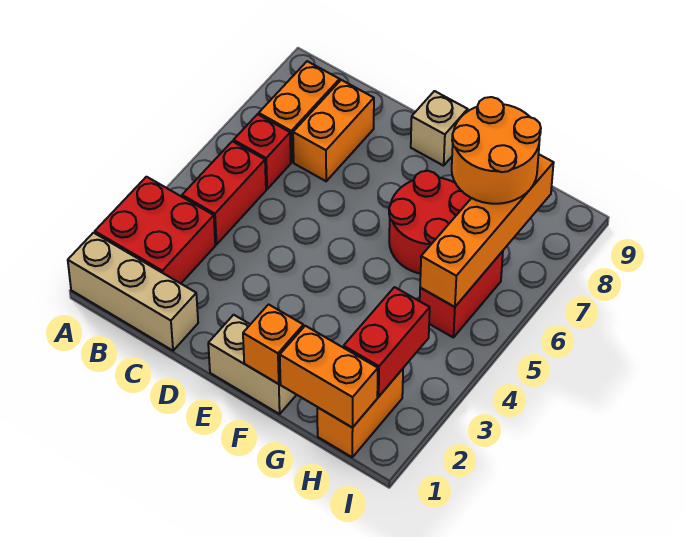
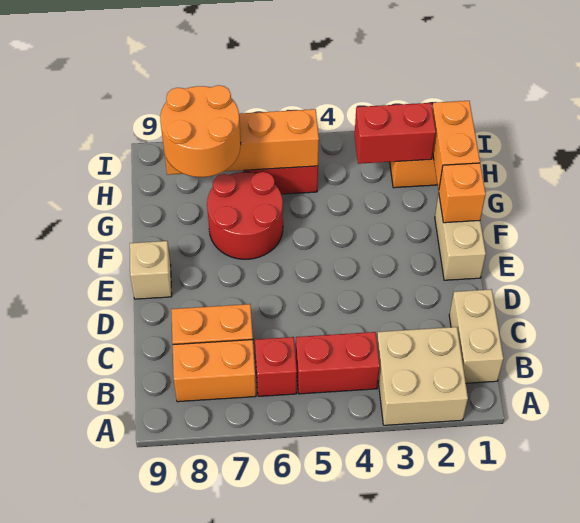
tan 1x3 brick [68,233,198,351] -> tan 1x2 brick [449,289,503,383]
red 2x2 brick [95,177,215,283] -> tan 2x2 brick [377,327,468,425]

